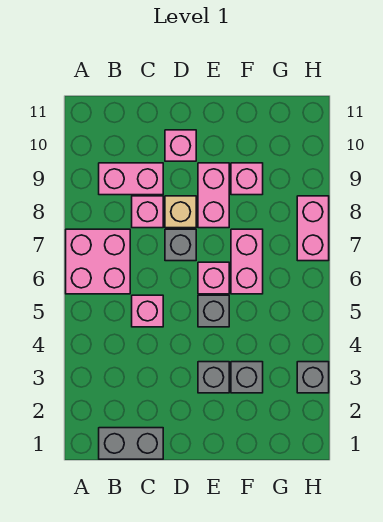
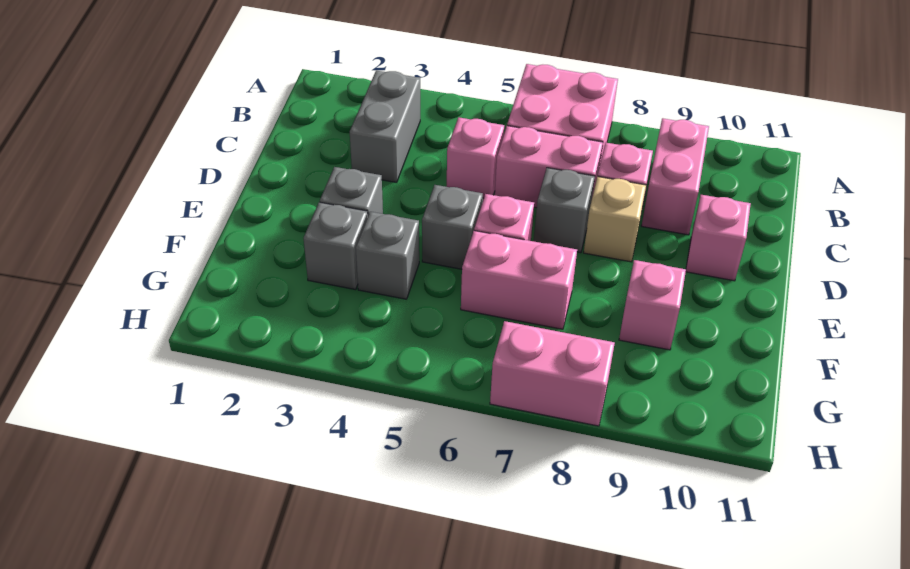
grey 1x2 brick [99,428,163,459] -> grey 1x2 brick moved to [350,71,420,183]
pink 1x2 brick [198,163,229,228] -> pink 1x2 brick moved to [495,126,603,208]
grey 1x1 brick [297,362,329,393] -> grey 1x1 brick moved to [356,212,419,299]

